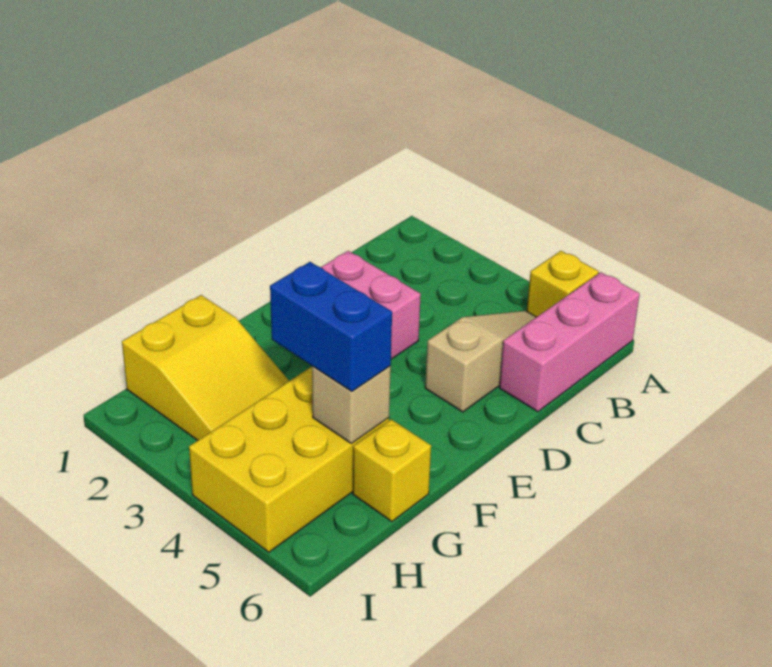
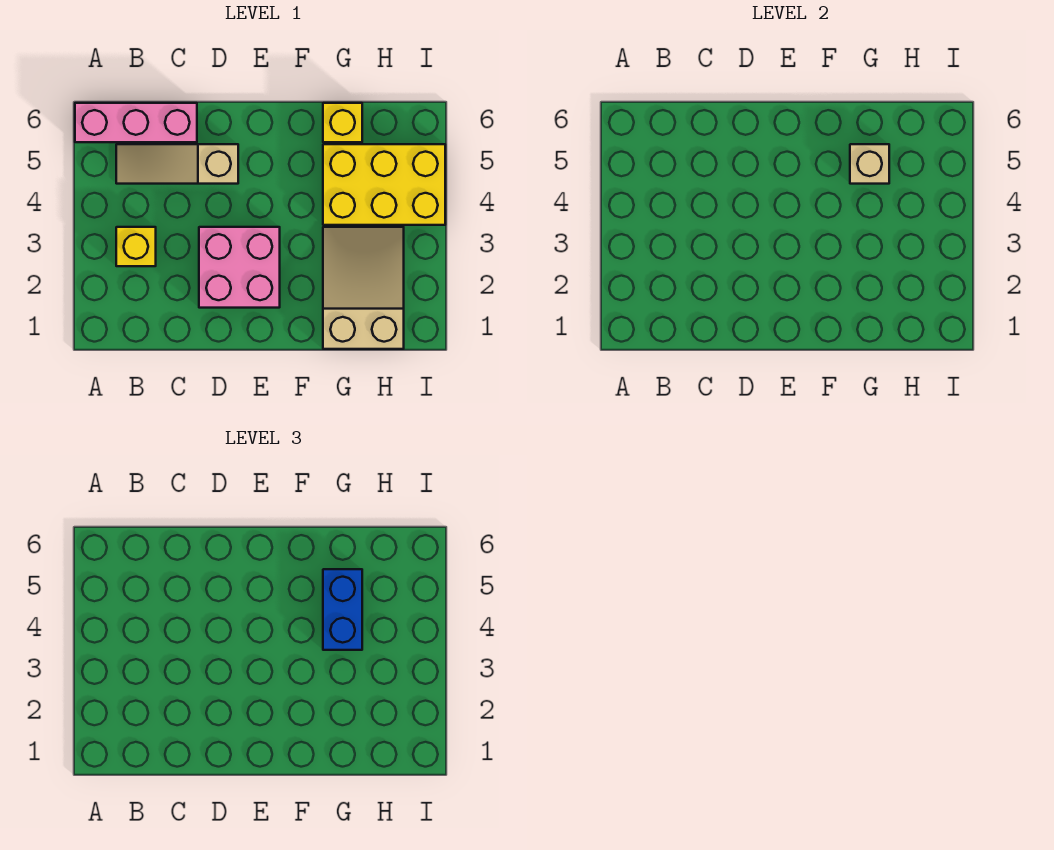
yellow 1x1 brick [527,251,599,317] -> yellow 1x1 brick moved to [116,227,156,266]
yellow 2x3 slope [122,295,289,440] -> tan 2x3 slope [323,227,404,349]

